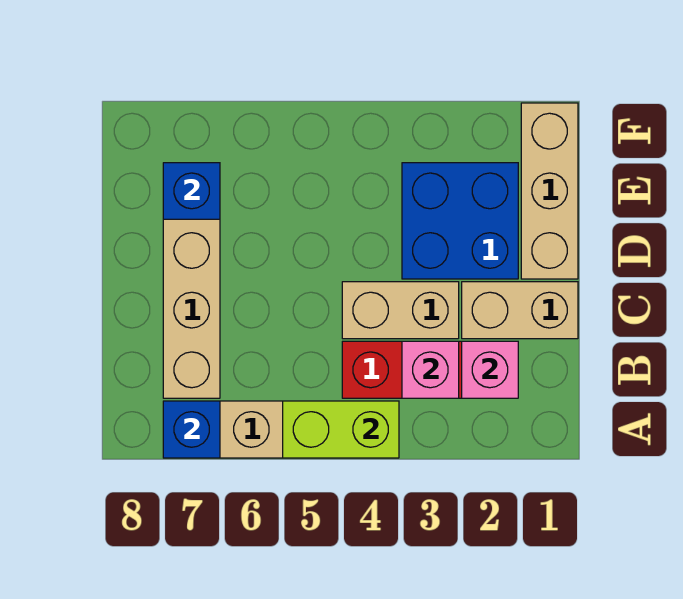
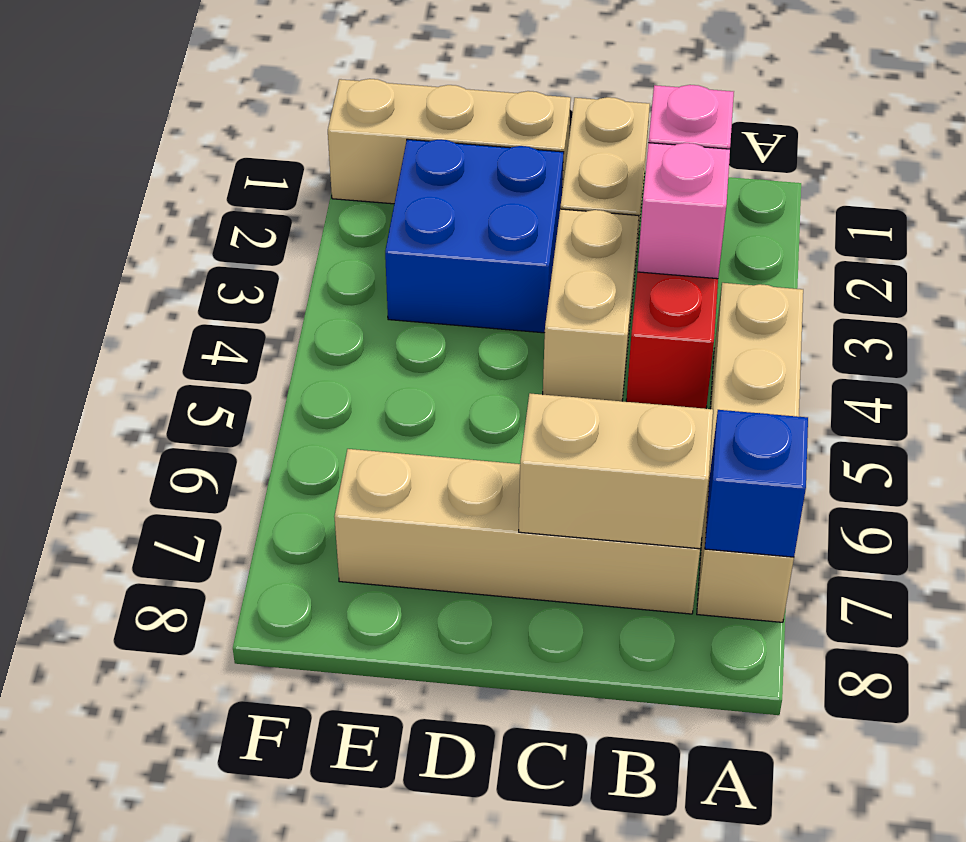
lime 1x2 brick [283,401,399,458] -> none
none -> tan 1x2 brick [519,393,713,549]
blue 1x1 brick [163,163,220,219] -> none

